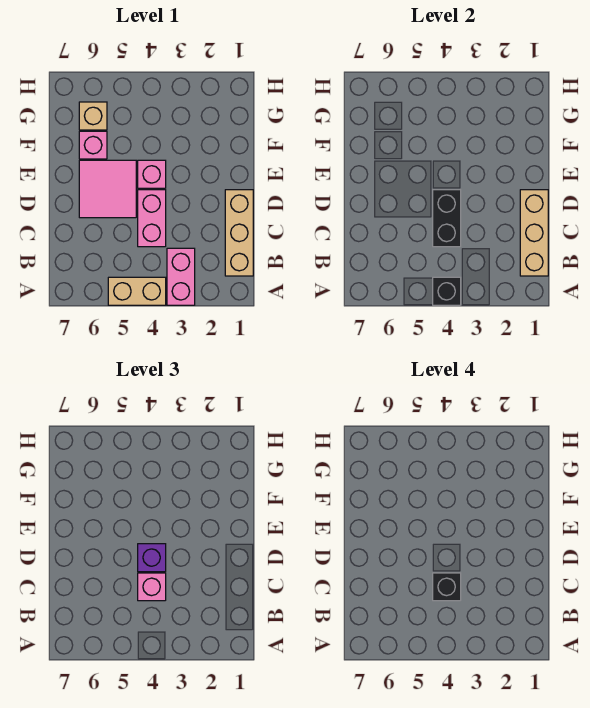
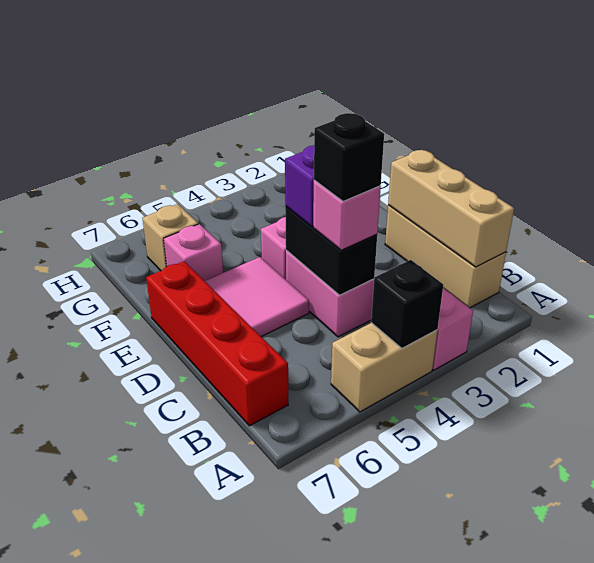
none -> red 1x4 brick [146,261,288,426]

